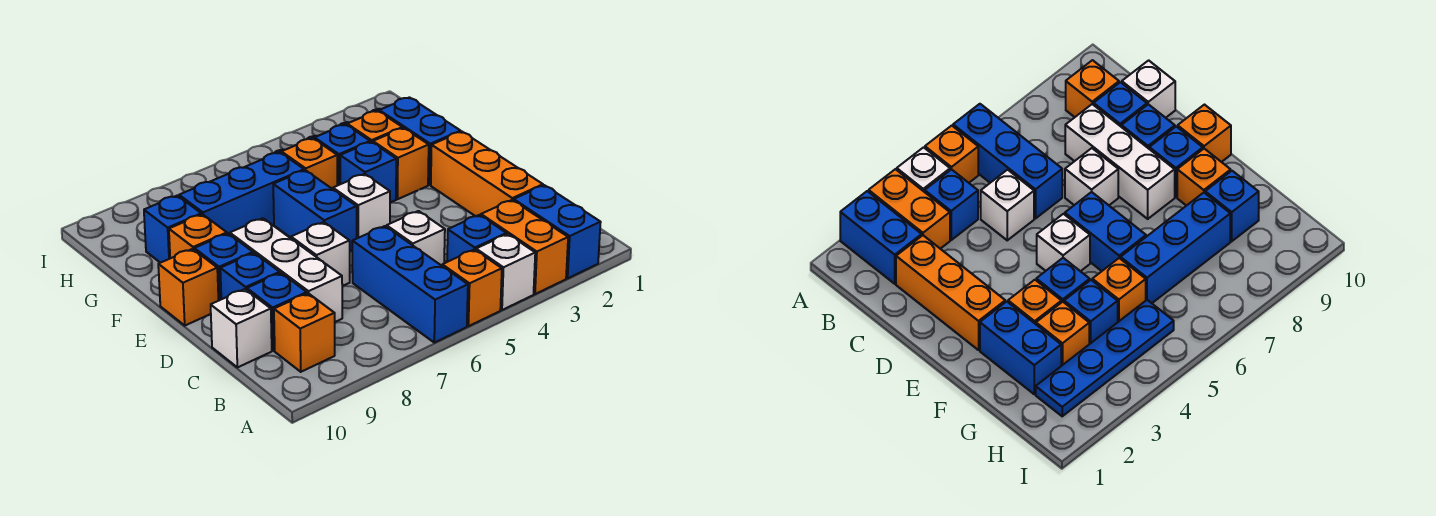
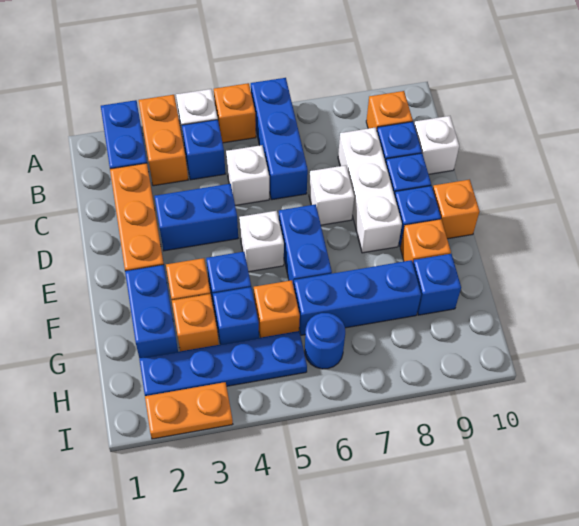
none -> blue 1x2 brick [154,184,238,251]
none -> blue 1x1 round brick [305,313,345,369]
none -> orange 1x2 plate [145,382,233,439]

